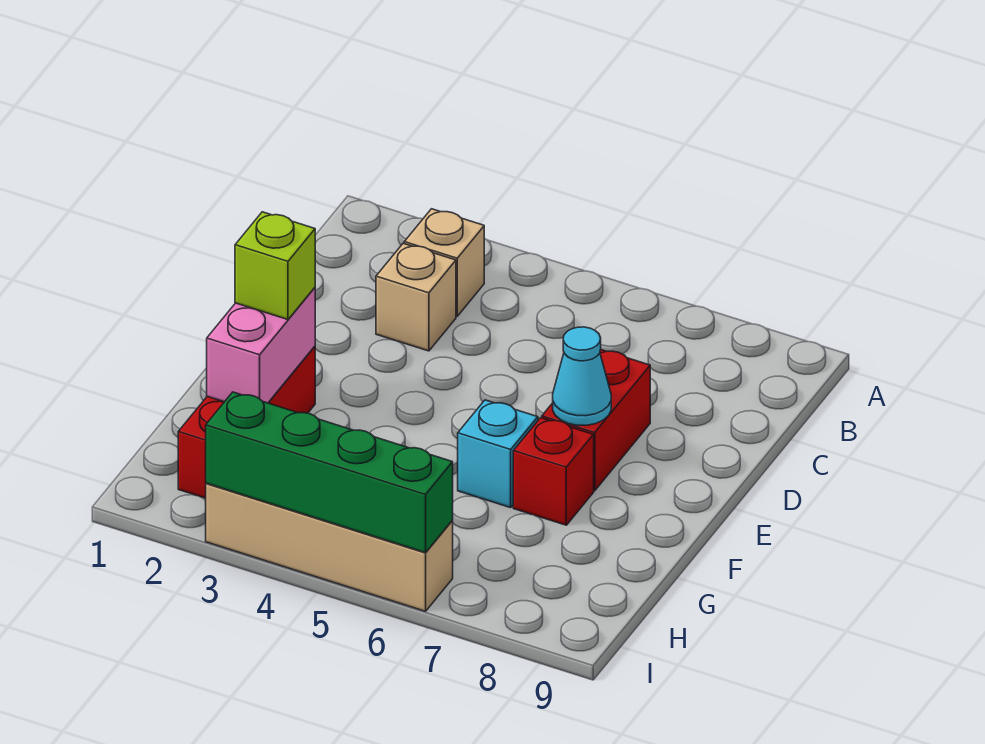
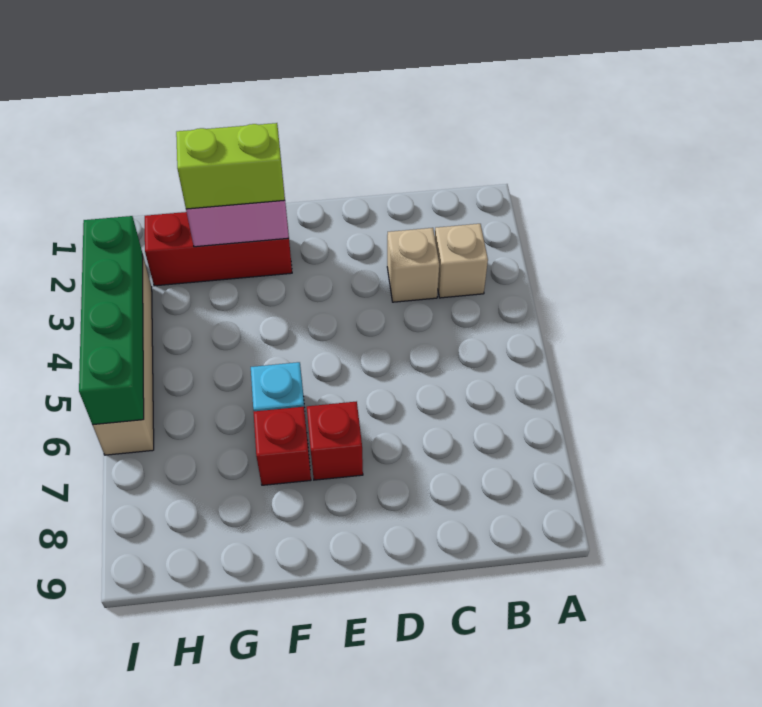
red 1x2 brick [542,349,650,491] -> red 1x1 brick [307,401,363,480]
cyan 1x1 cone [553,327,611,425] -> none
lime 1x1 brick [235,212,315,319] -> lime 1x2 brick [176,123,285,209]

